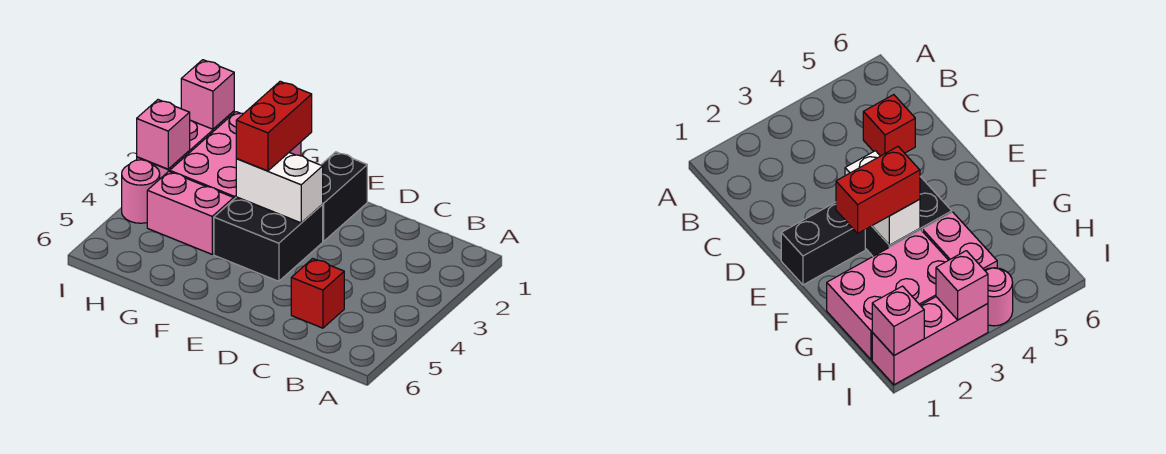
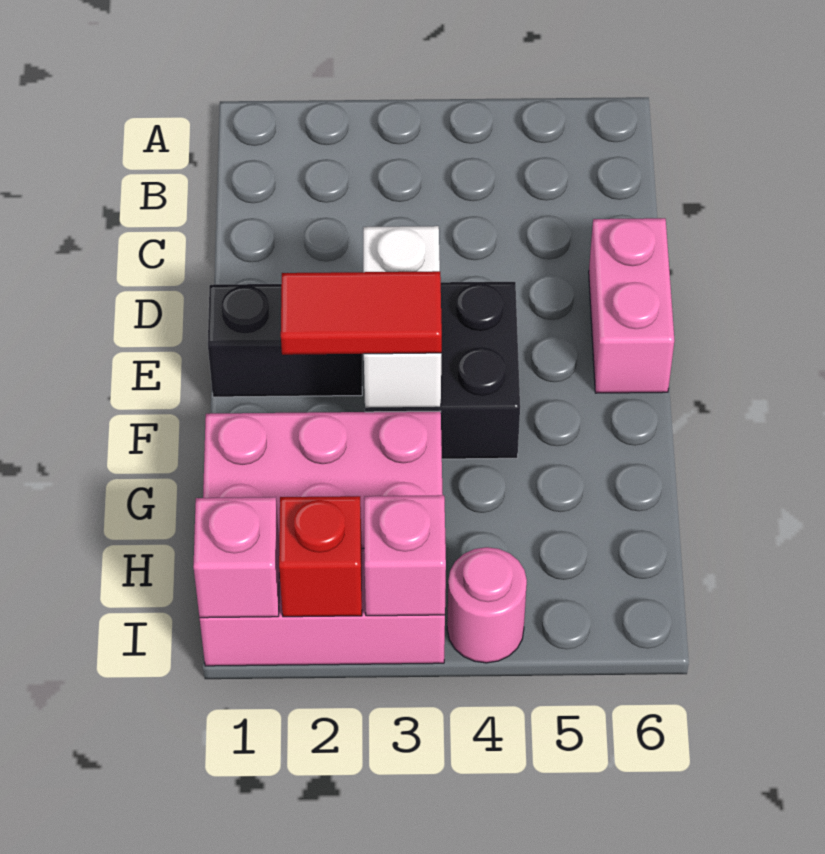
red 1x1 brick [291,259,344,328] -> red 1x1 brick moved to [279,496,362,617]
red 1x2 brick [236,81,312,171] -> red 1x2 tile [281,271,442,355]
pink 1x2 brick [147,171,234,254] -> pink 1x2 brick moved to [589,218,674,393]

